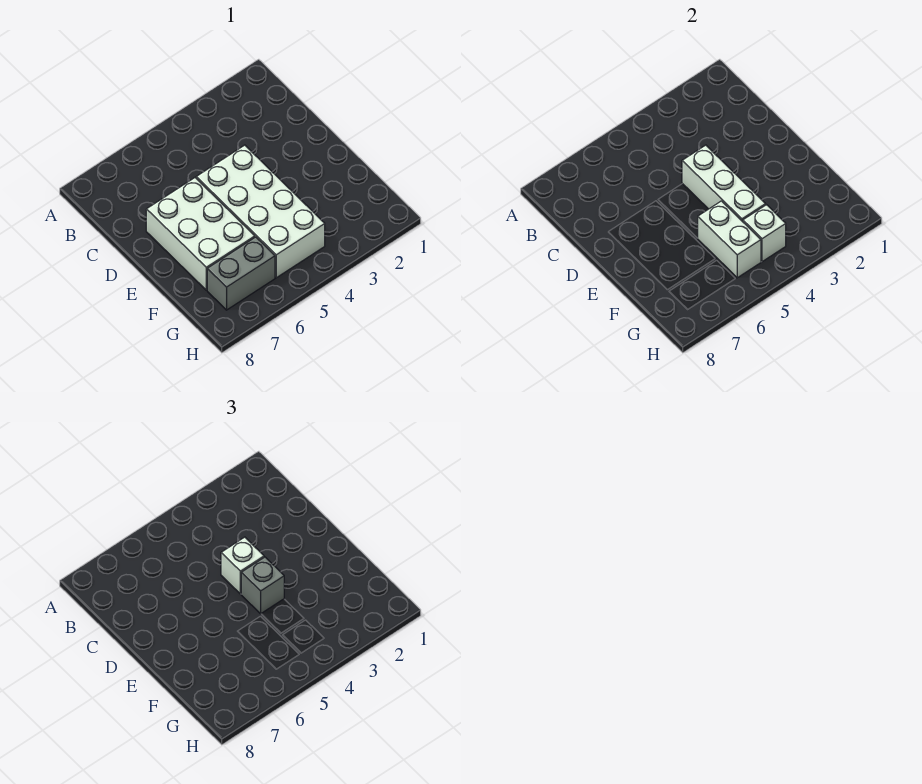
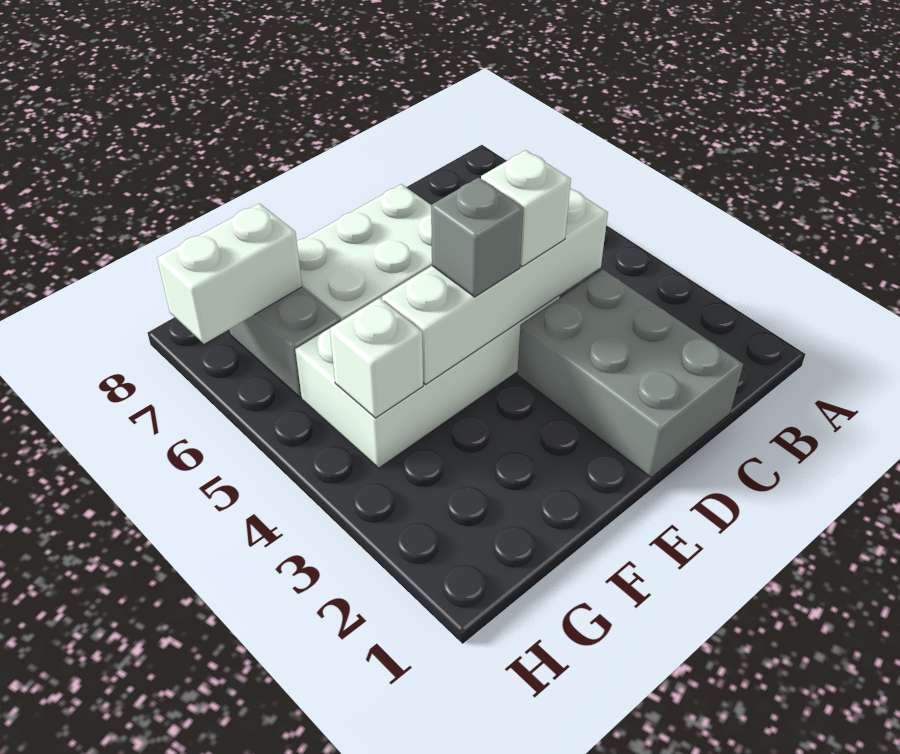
none -> grey 2x3 brick [517,270,743,478]
white 1x3 brick [682,145,766,222] -> white 1x4 brick [382,188,608,384]
white 1x2 brick [698,201,761,278] -> white 1x2 brick moved to [157,203,302,344]

